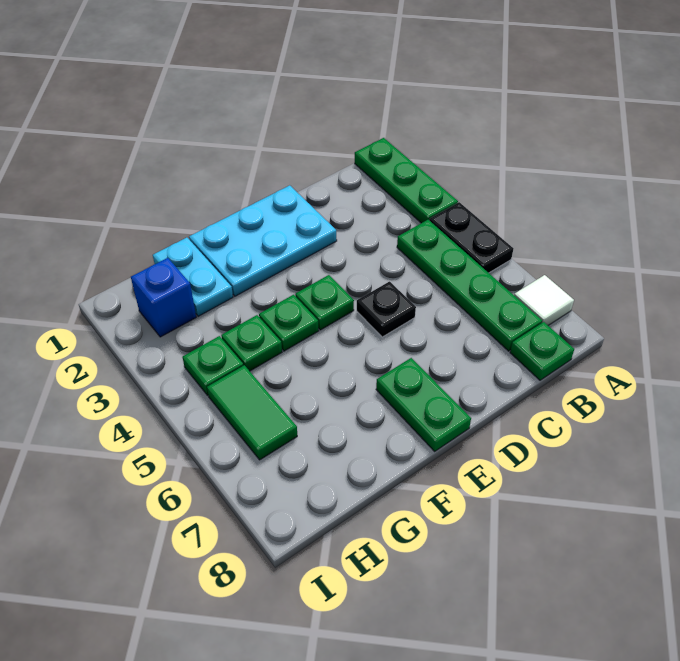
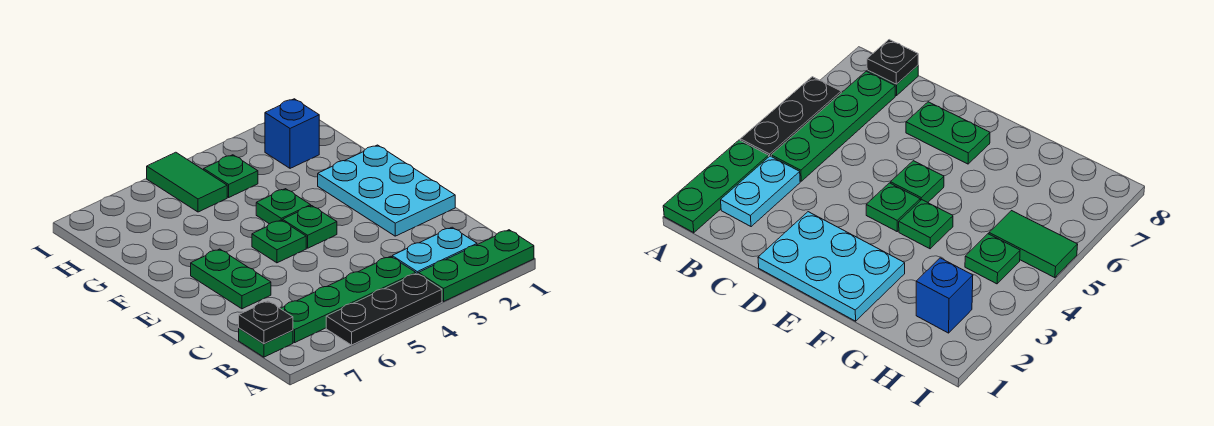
black 1x2 plate [430,202,513,273] -> black 1x3 plate [326,273,442,345]
white 1x1 tile [514,275,574,325] -> none
black 1x1 plate [357,282,416,337] -> black 1x1 plate moved to [239,301,293,344]
green 1x2 plate [376,358,471,451] -> green 1x2 plate turned to [191,249,271,309]
cyan 1x2 plate [153,238,233,316] -> cyan 1x2 plate moved to [392,227,477,273]
green 1x1 plate [221,315,282,371] -> green 1x1 plate moved to [252,220,306,263]
green 1x2 tile [207,365,297,460] -> green 1x2 tile turned to [147,152,227,212]

